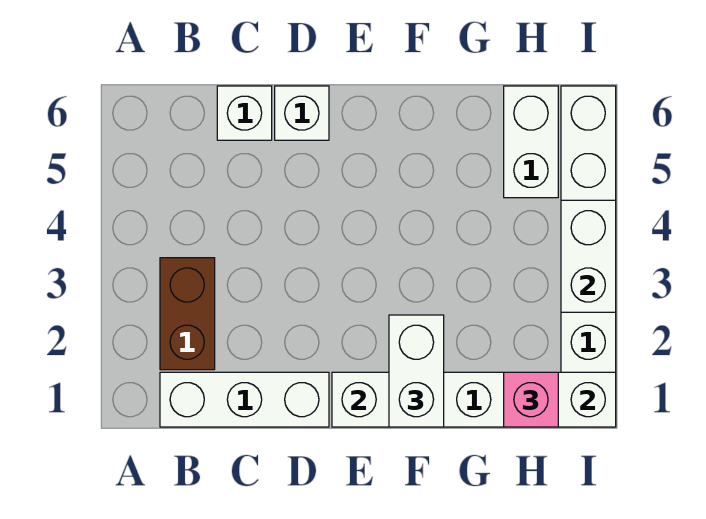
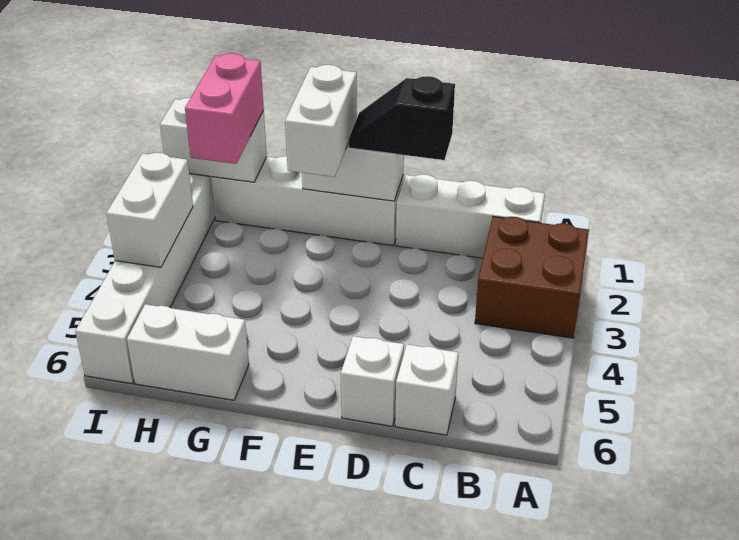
brown 1x2 brick [160,258,215,370] -> brown 2x2 brick [475,217,589,338]
none -> black 1x2 slope [349,76,455,160]
pink 1x1 brick [504,372,558,427] -> pink 1x2 brick [185,53,264,164]
white 1x2 brick [504,86,558,198] -> white 1x2 brick turned to [127,304,249,400]

